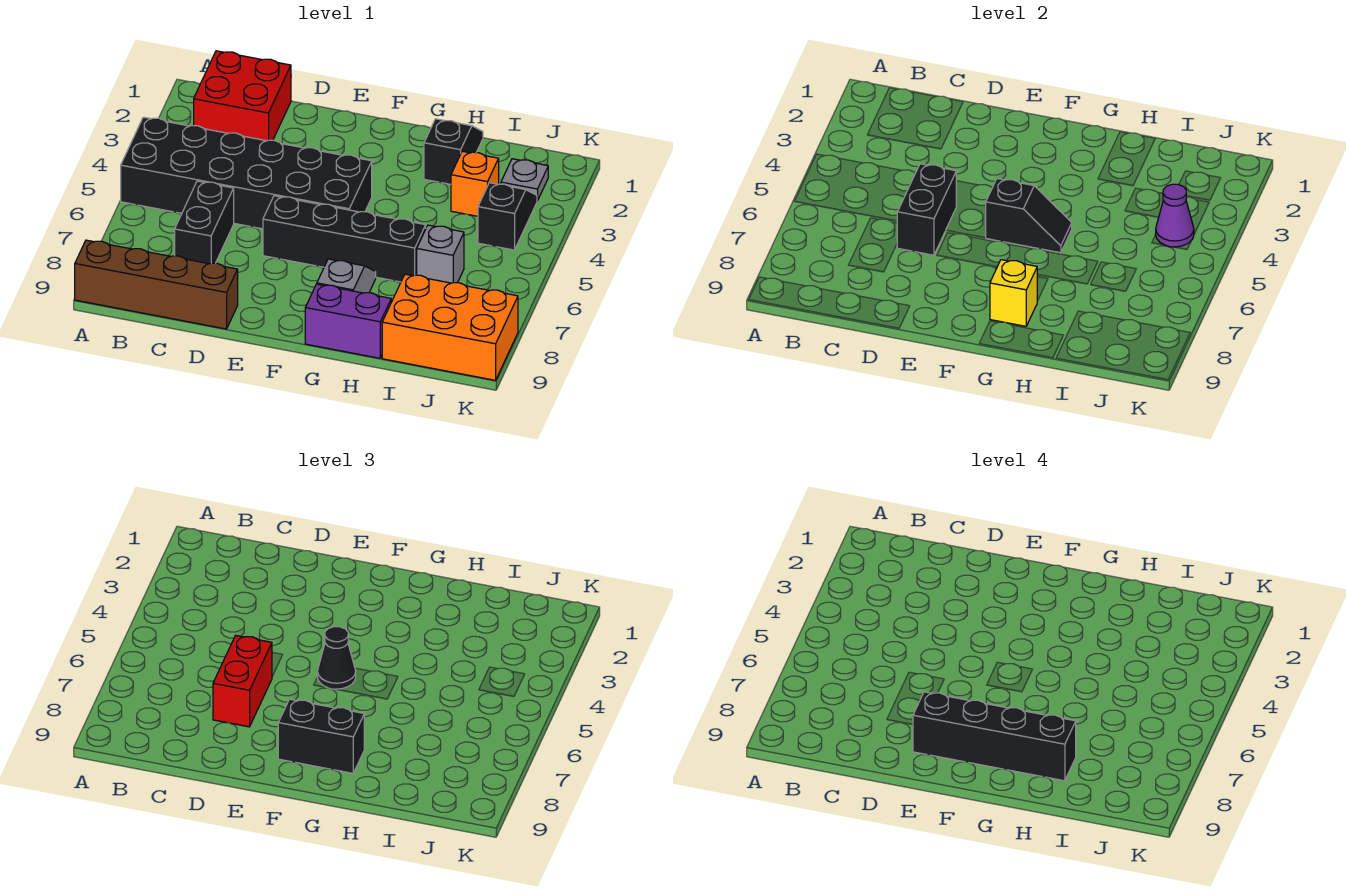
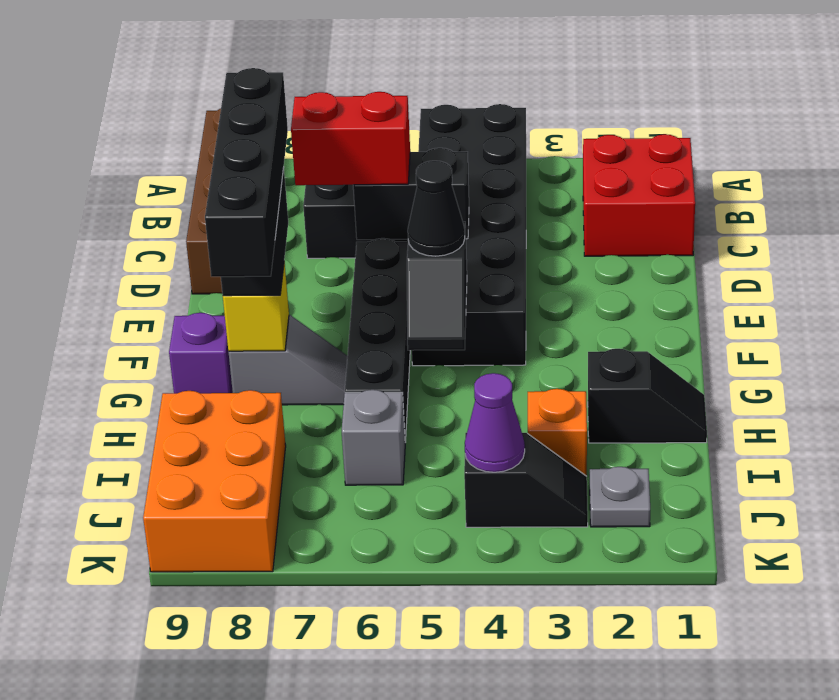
purple 1x2 brick [305,284,391,358] -> purple 1x1 brick [169,313,233,393]

